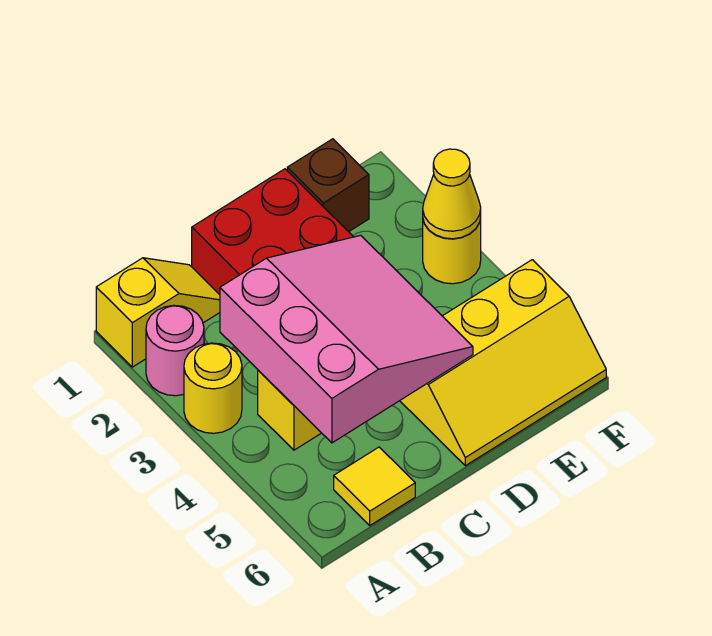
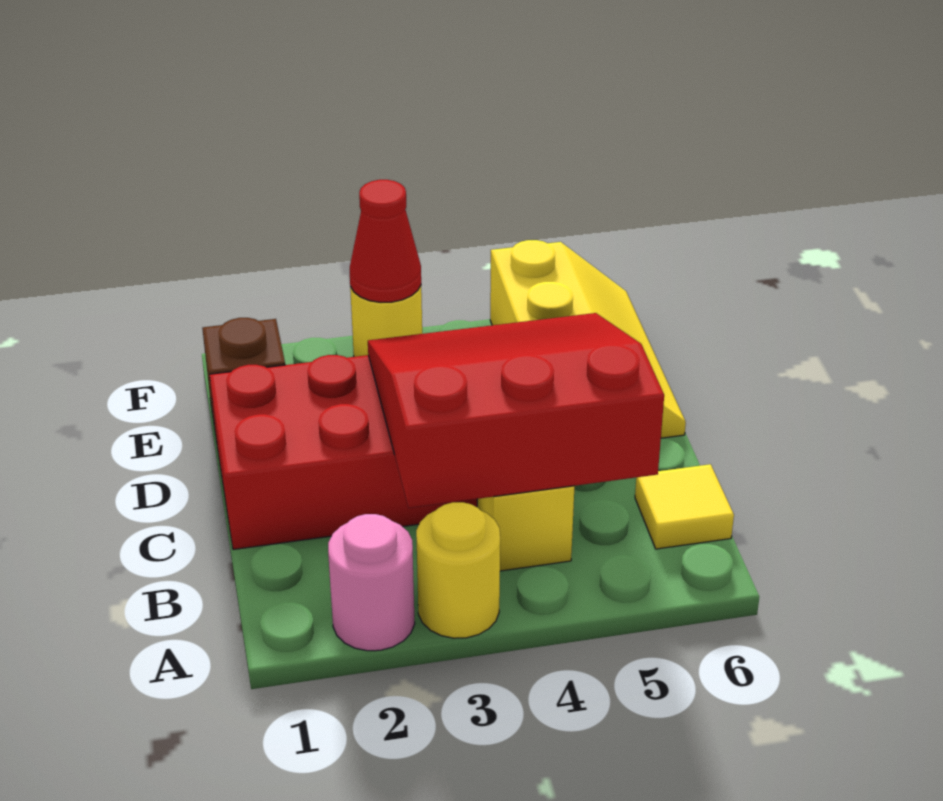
yellow 1x2 slope [96,258,220,367] -> none
pink 3x3 slope [220,235,473,443] -> red 3x3 slope [368,313,664,508]
yellow 1x1 cone [423,149,481,239] -> red 1x1 cone [350,180,421,302]

